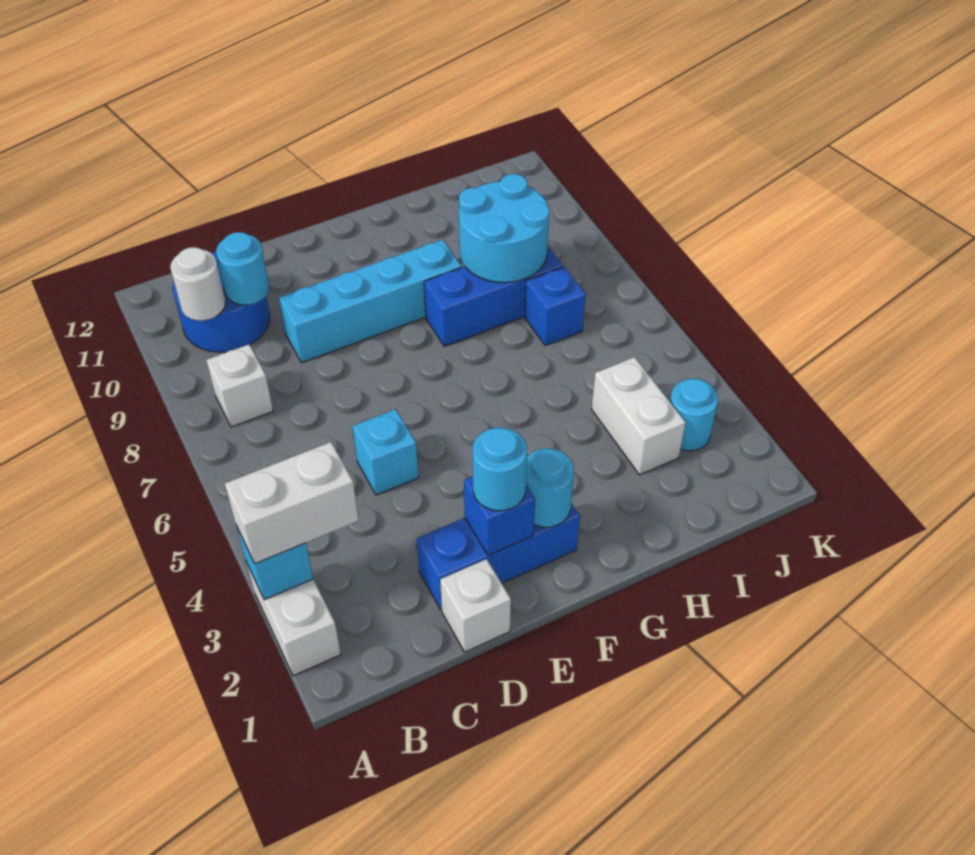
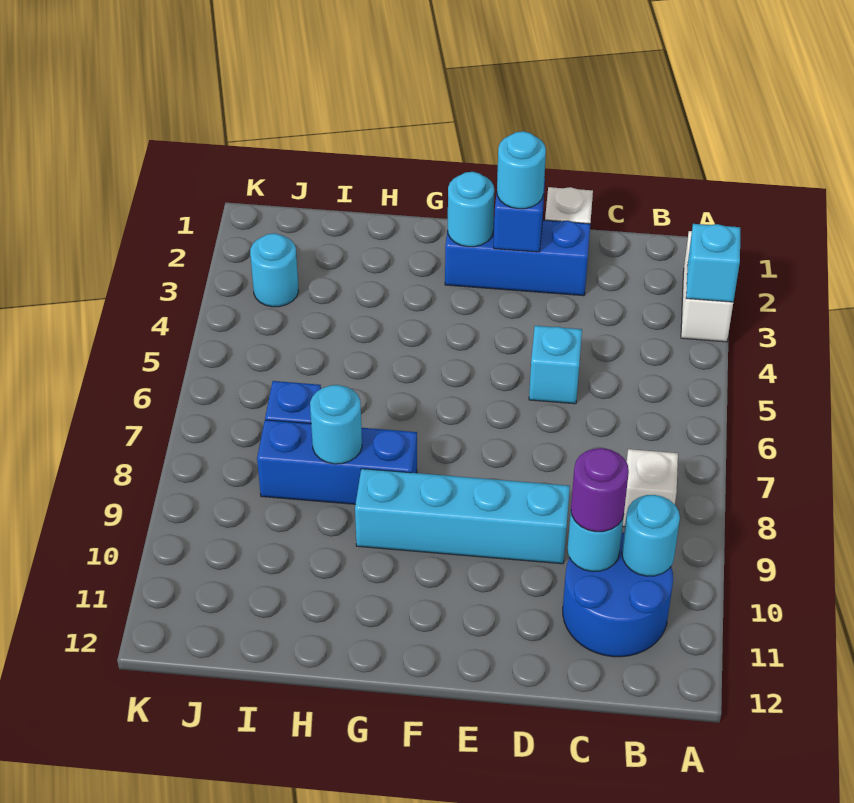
white 1x2 brick [225,442,359,564] -> none
white 1x1 round brick [170,247,226,321] -> cyan 1x1 round brick [622,495,680,576]
none -> purple 1x1 round brick [571,448,629,532]
cyan 2x2 round brick [459,174,550,283] -> cyan 1x1 round brick [310,385,362,464]
white 1x2 brick [592,357,686,475] -> none

